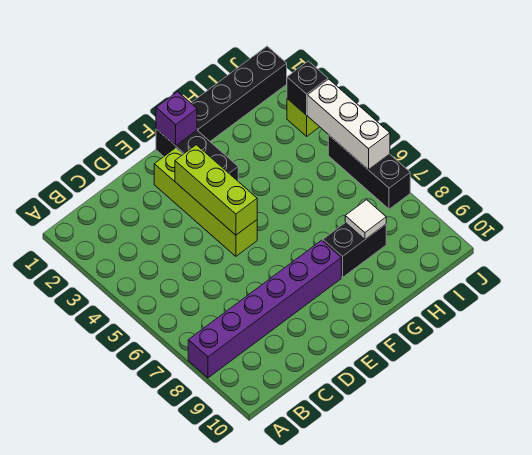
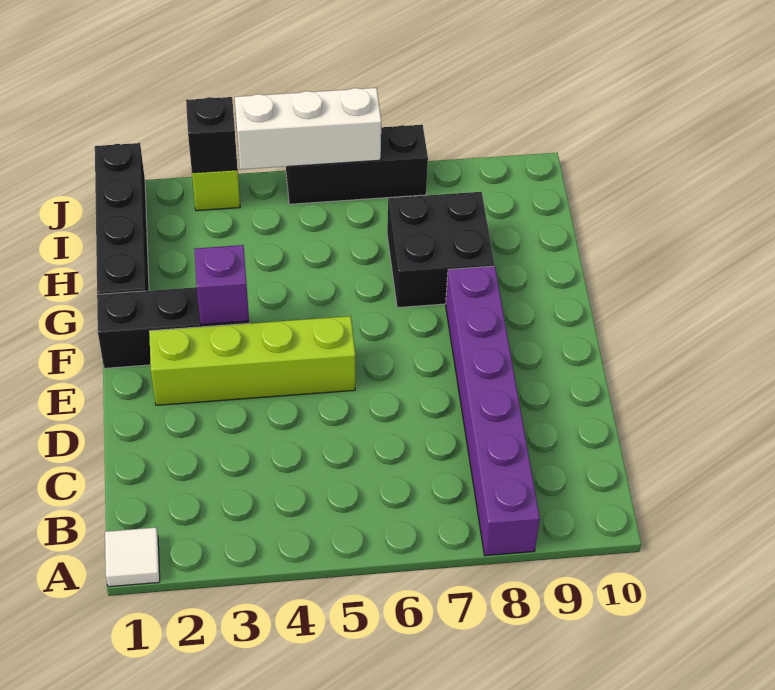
lime 1x3 brick [175,145,257,235] -> none
purple 1x1 brick [156,92,197,146] -> purple 1x1 brick moved to [194,245,249,325]
black 1x2 brick [323,223,386,277] -> black 2x2 brick [387,192,495,308]
white 1x1 tile [345,200,386,239] -> white 1x1 tile moved to [105,527,160,587]

